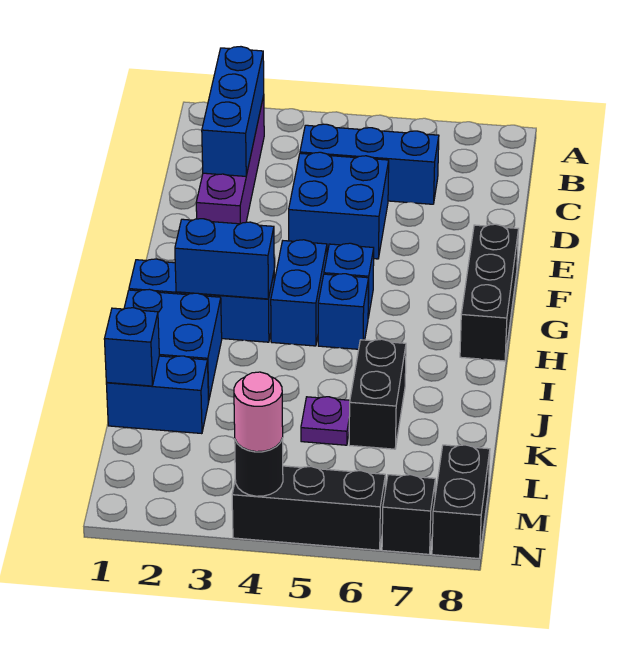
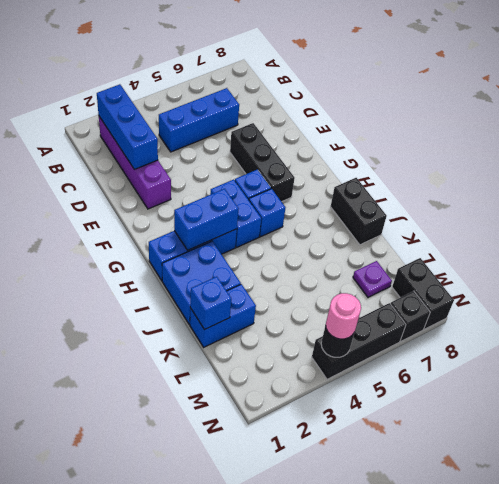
blue 2x2 brick [289,152,389,259] -> none
black 1x3 brick [460,224,519,361] -> black 1x3 brick moved to [230,123,295,202]
black 1x2 brick [349,339,406,449] -> black 1x2 brick moved to [331,178,387,245]
purple 1x1 plate [301,397,350,445] -> purple 1x1 plate moved to [353,261,392,297]

